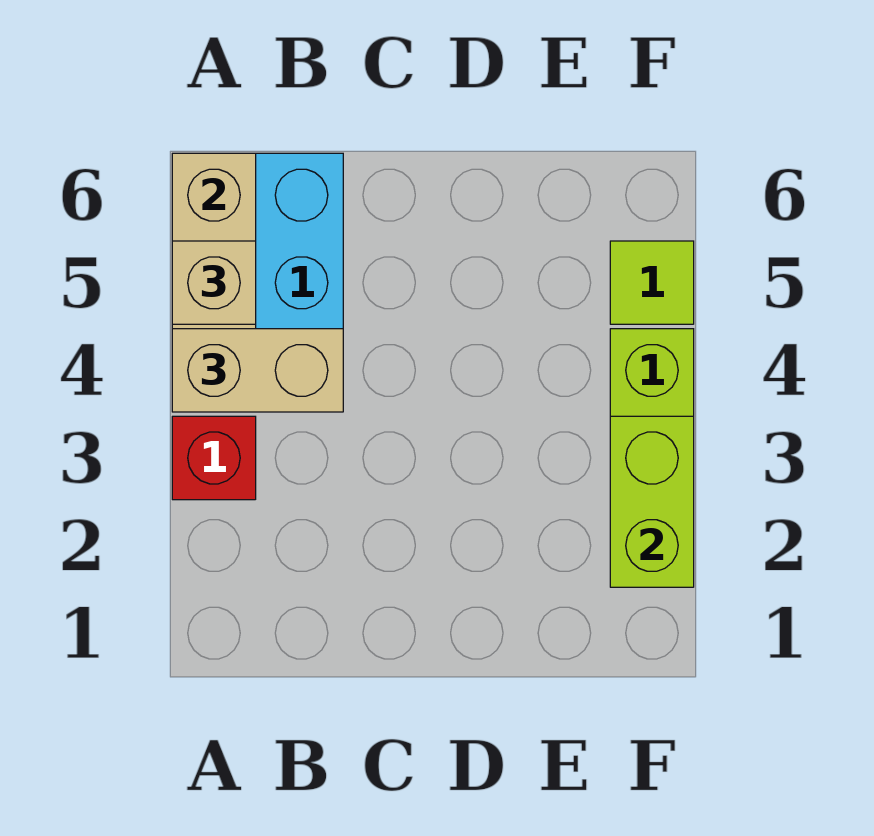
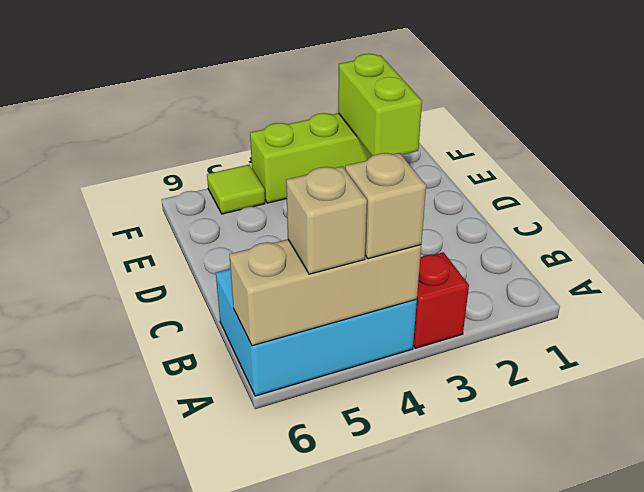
tan 1x2 brick [172,329,343,412] -> tan 1x1 brick [345,153,426,259]
lime 1x2 brick [610,416,694,587] -> lime 1x2 brick turned to [338,54,422,156]

